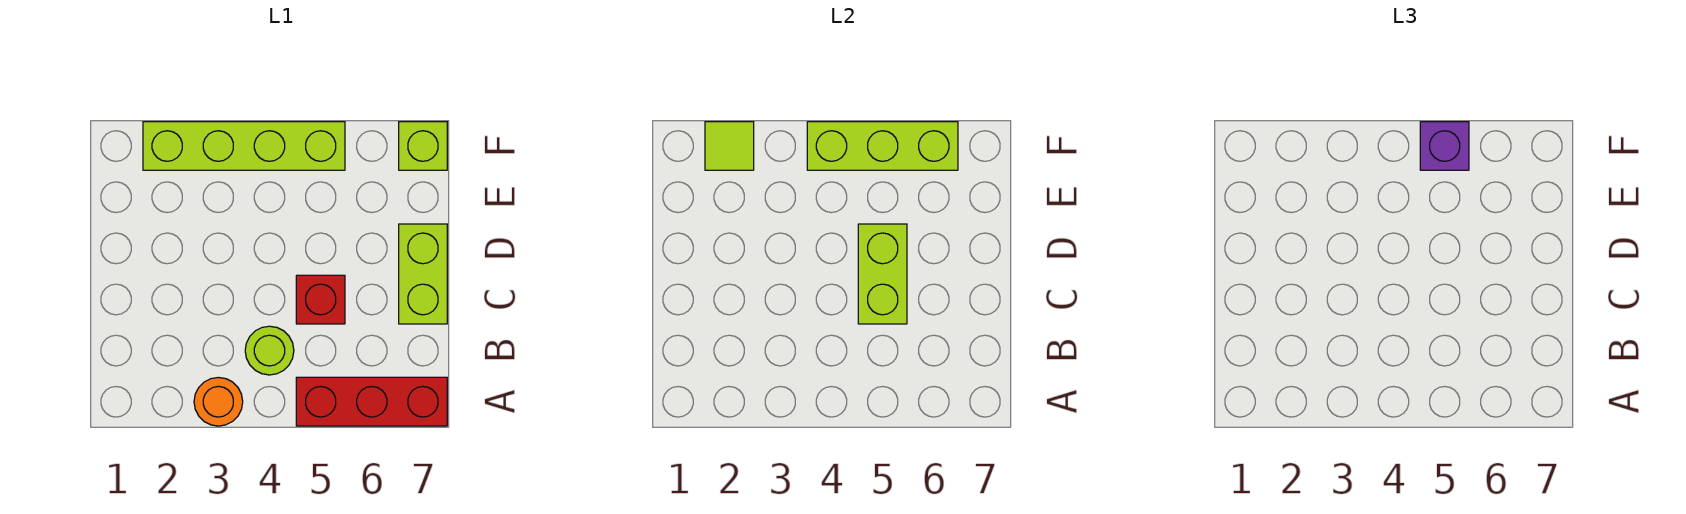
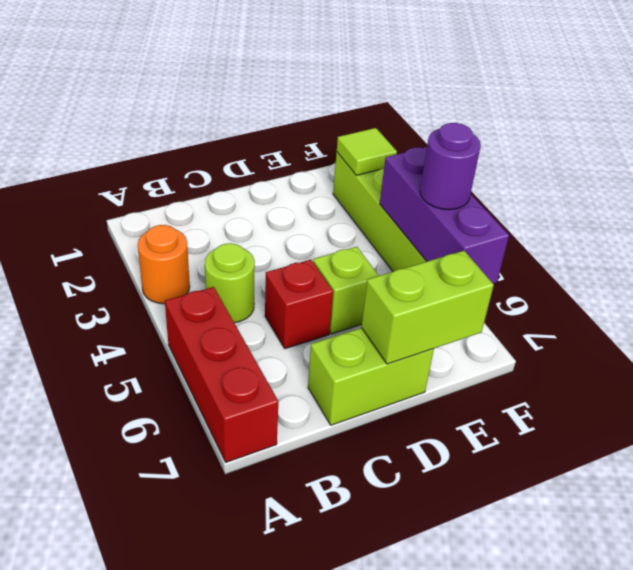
lime 1x2 brick [858,224,907,324] -> lime 1x2 brick moved to [361,251,494,364]
lime 1x3 brick [807,122,958,170] -> purple 1x3 brick [380,147,509,284]
purple 1x1 brick [1420,122,1469,170] -> purple 1x1 round brick [420,123,481,210]
lime 1x1 brick [399,122,447,170] -> lime 1x1 brick moved to [313,247,379,334]

